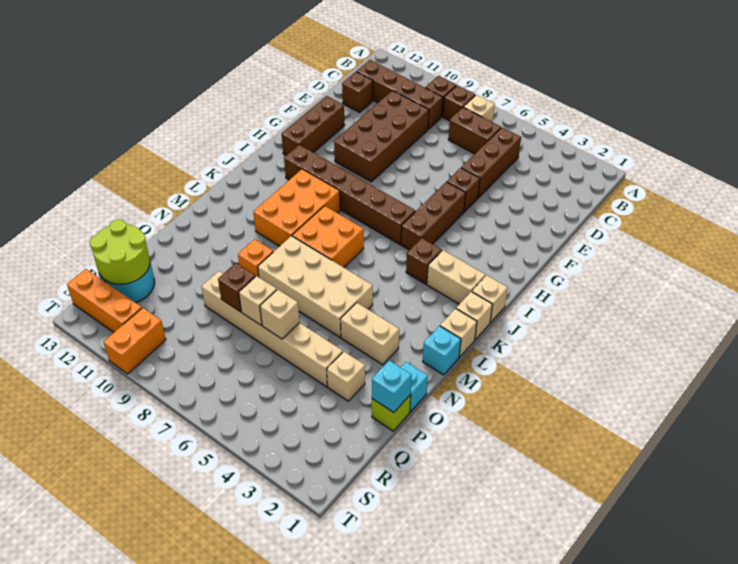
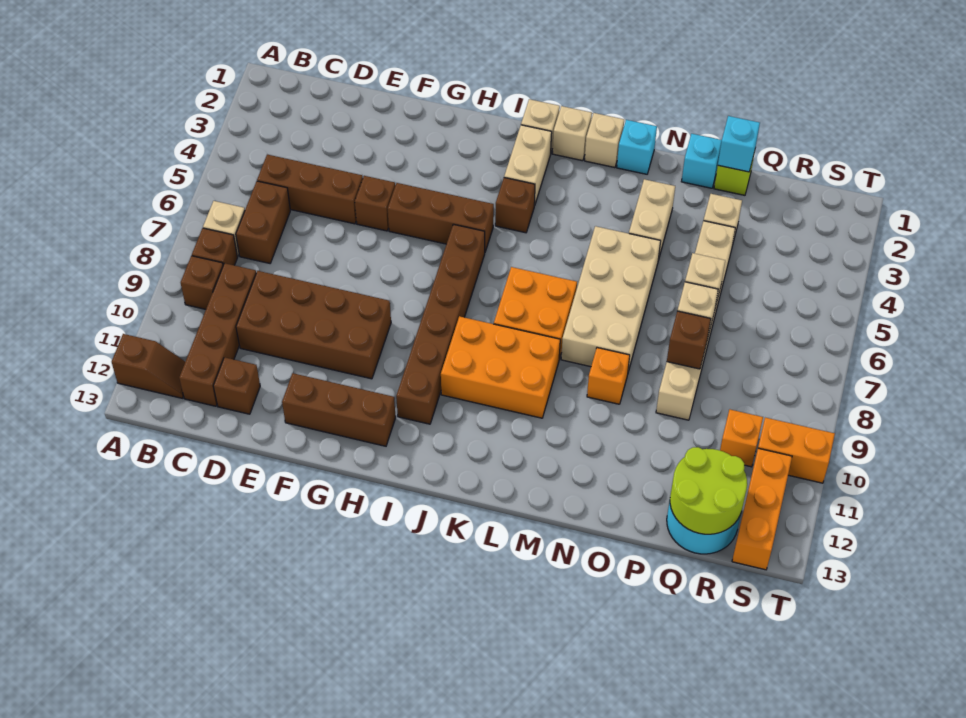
none -> brown 1x2 slope [112,334,185,398]
none -> orange 1x1 brick [720,410,763,467]

